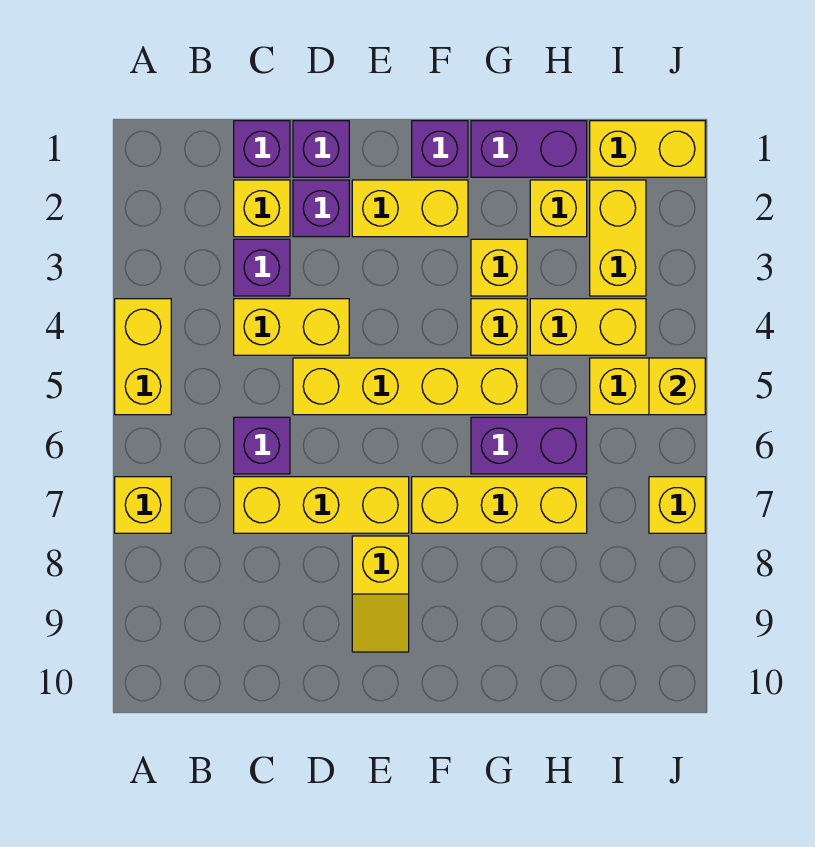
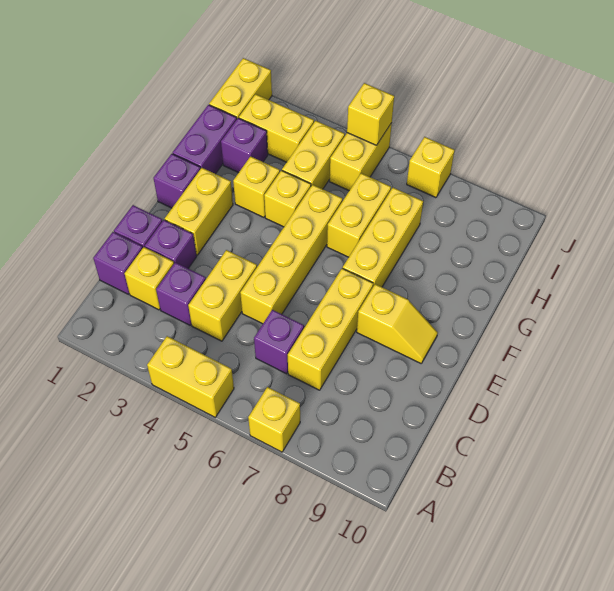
purple 1x2 brick [471,417,587,474] -> yellow 1x2 brick [327,173,391,257]
yellow 1x1 brick [530,180,587,237] -> purple 1x1 brick [221,118,268,173]

